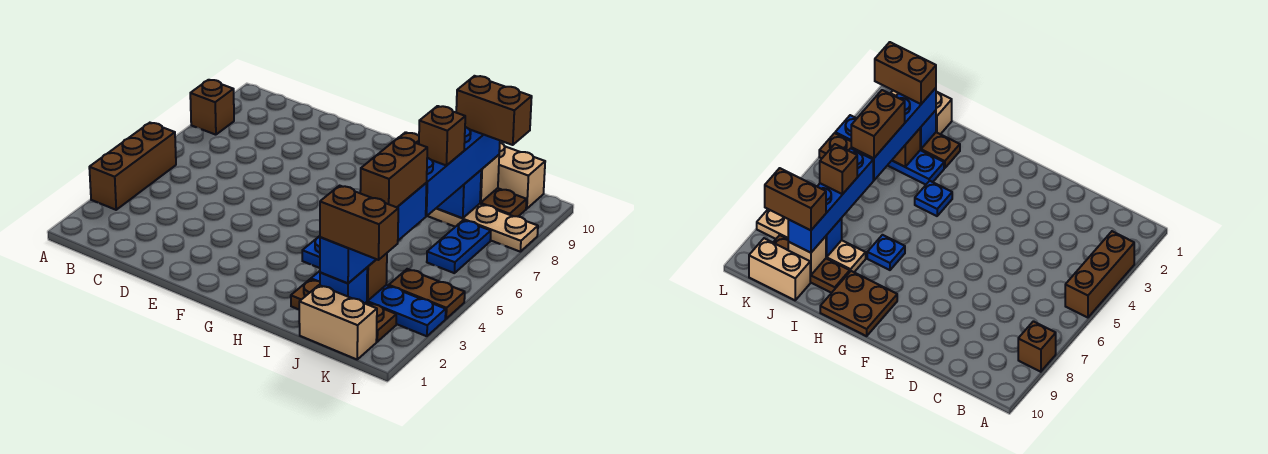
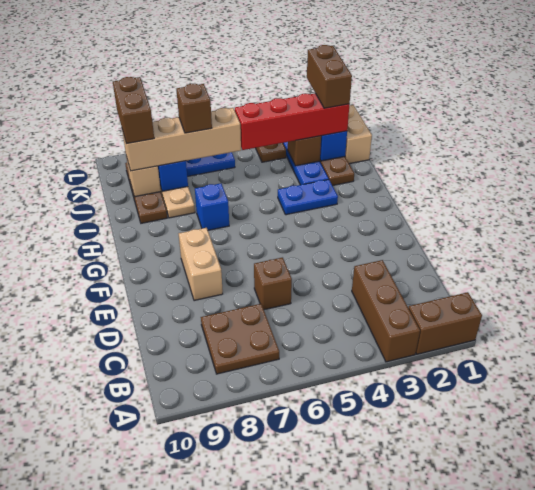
brown 1x3 brick [89,123,176,210] -> brown 1x3 brick turned to [352,260,420,362]
brown 1x1 brick [190,80,234,135] -> brown 1x1 brick moved to [254,258,292,310]
brown 2x2 plate [820,271,897,336] -> brown 2x2 plate moved to [201,304,279,374]
blue 1x1 plate [302,236,320,268] -> blue 1x2 plate [278,179,338,215]
blue 1x1 plate [867,235,905,270] -> blue 1x1 brick [195,183,229,230]
blue 1x4 brick [320,183,427,283] -> red 1x4 brick [235,93,350,150]
brown 1x2 brick [360,137,427,207] -> brown 1x2 brick moved to [409,292,482,354]
blue 1x4 brick [426,127,500,216] -> tan 1x4 brick [122,108,241,171]
tan 1x2 brick [498,143,545,209] -> tan 1x2 brick moved to [179,228,223,301]

